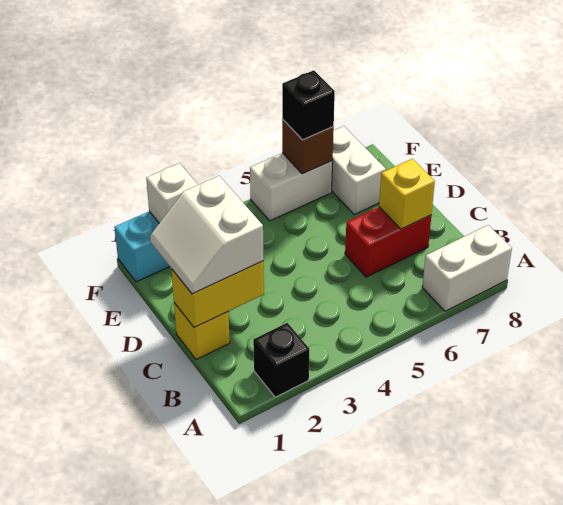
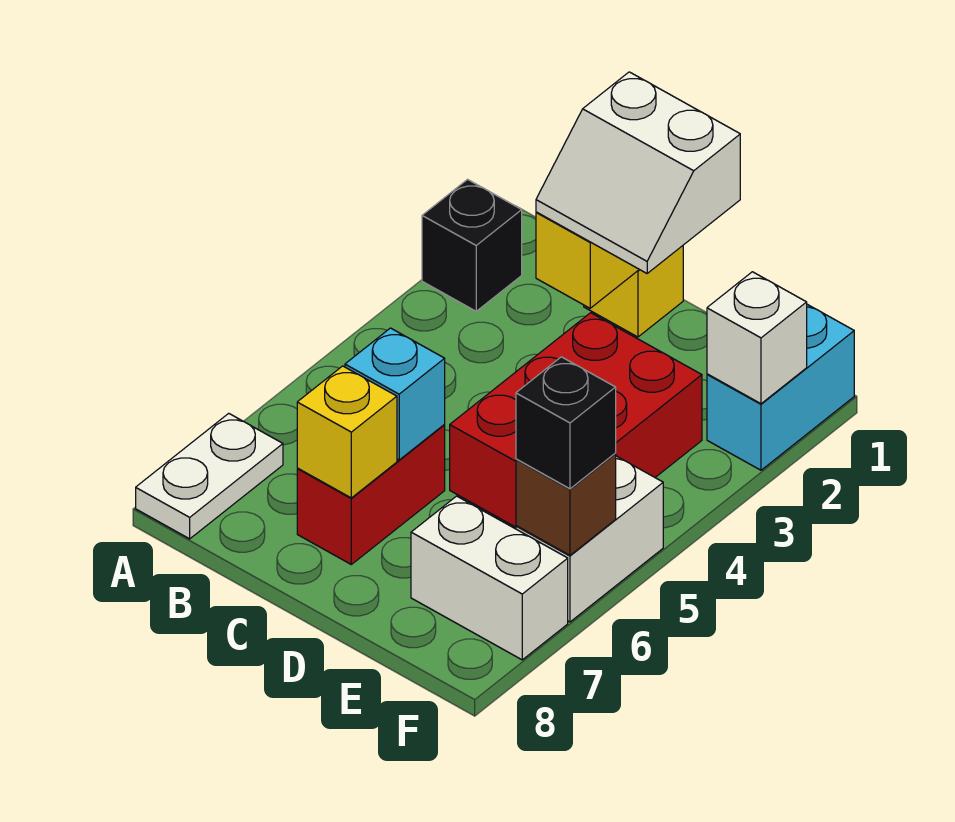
white 1x2 brick [422,225,512,311] -> white 1x2 plate [136,413,283,539]
white 2x2 slope [150,176,264,294] -> white 2x2 slope turned to [536,72,740,273]
none -> cyan 1x1 brick [345,328,445,460]
none -> red 2x3 brick [450,313,702,527]

